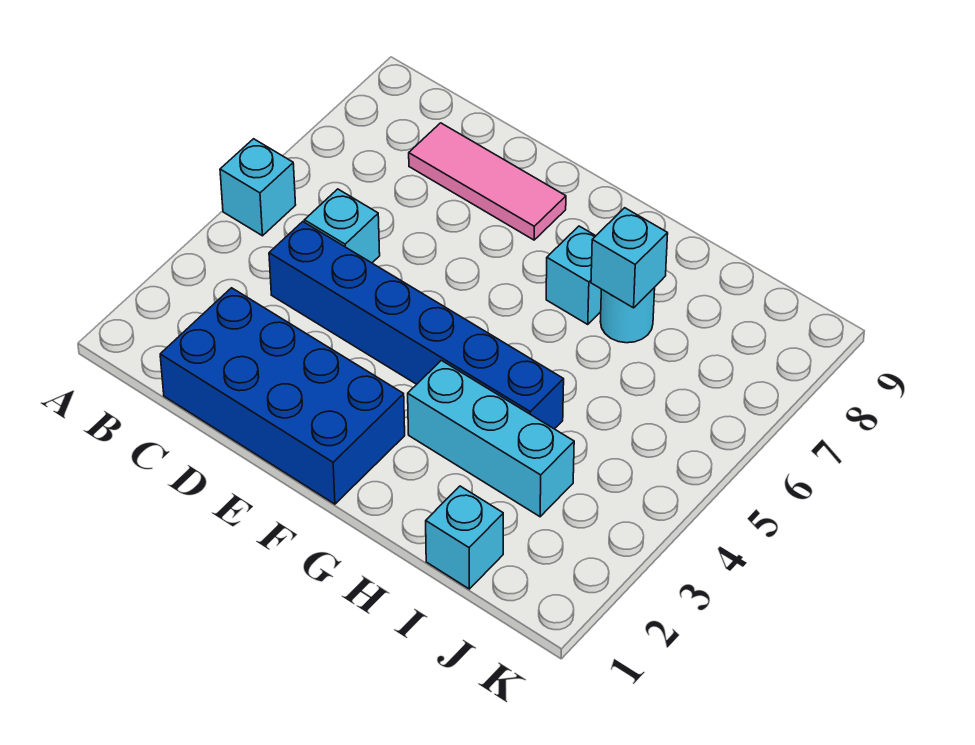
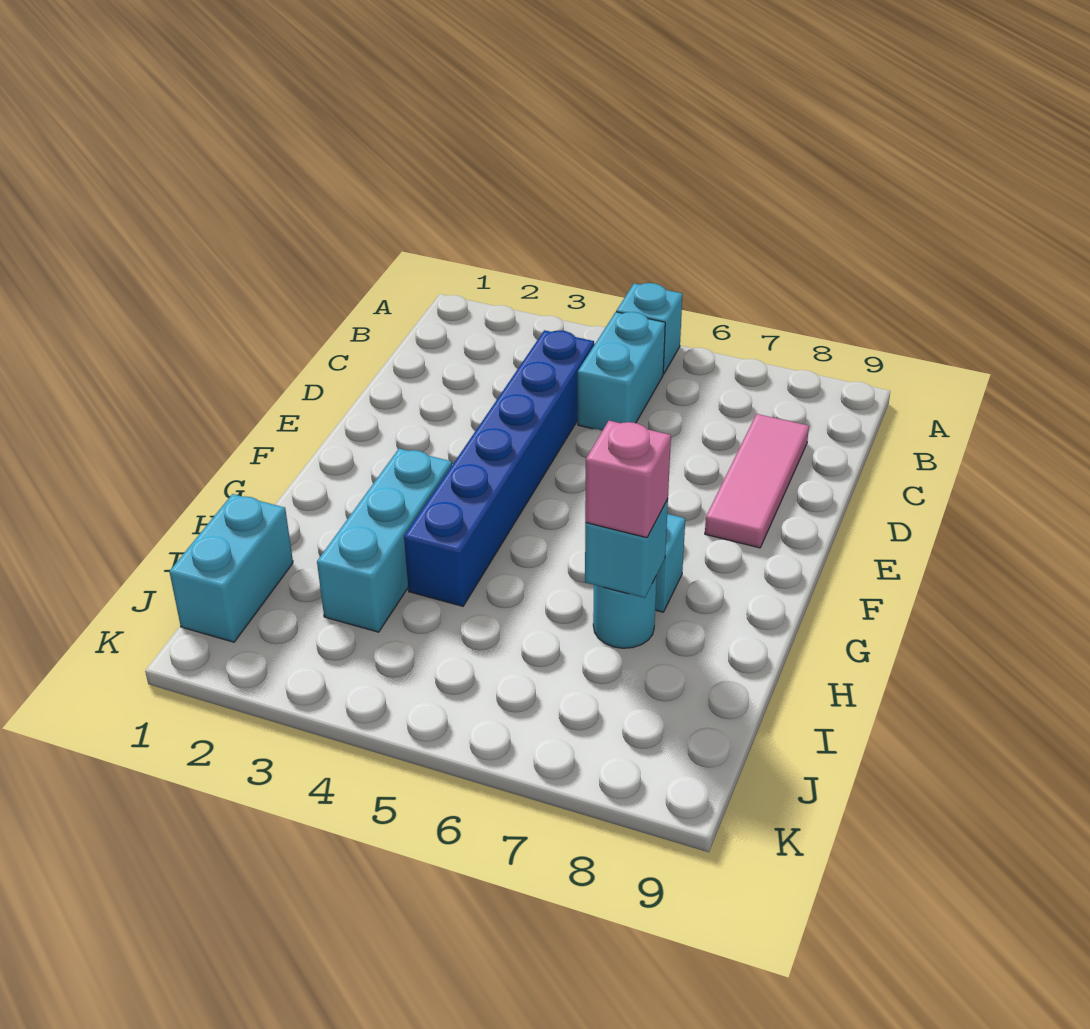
blue 2x4 brick [160,288,405,504] -> none
cyan 1x1 brick [304,189,380,263] -> cyan 1x2 brick [578,312,665,431]
none -> pink 1x1 brick [585,421,671,538]
cyan 1x1 brick [426,486,503,589] -> cyan 1x2 brick [169,494,293,642]

